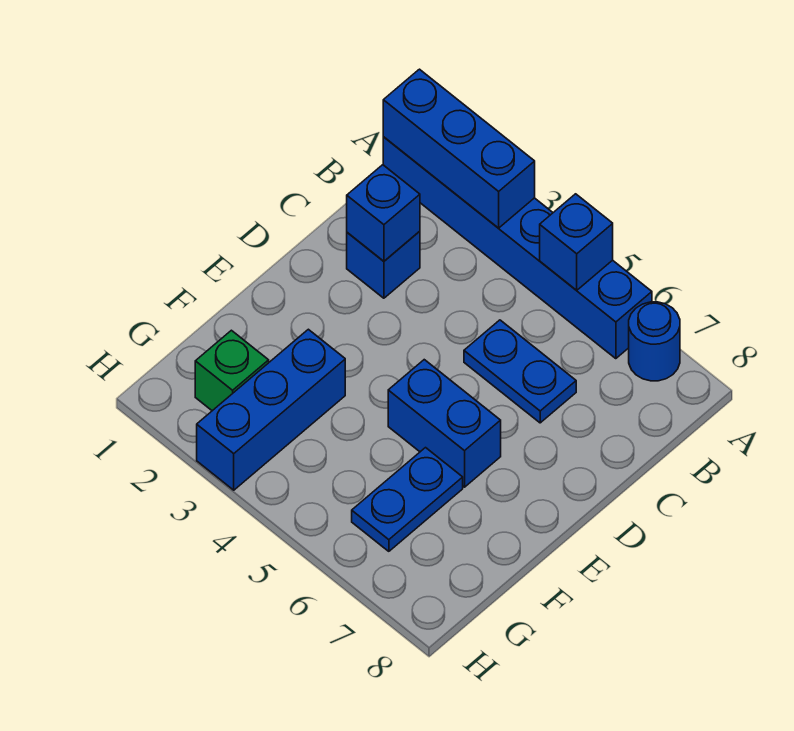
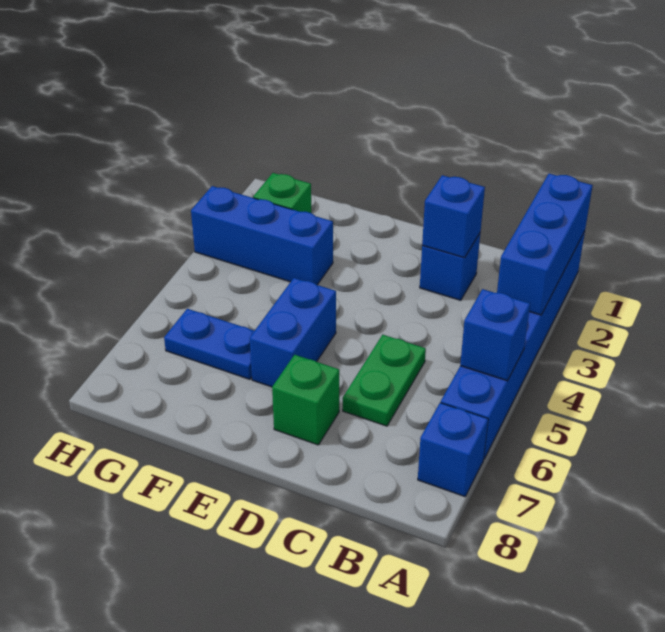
blue 1x1 round brick [629,302,680,381] -> blue 1x1 brick [418,403,488,497]
blue 1x2 plate [464,320,576,423] -> green 1x2 plate [343,335,426,426]
none -> green 1x1 brick [272,355,339,445]

